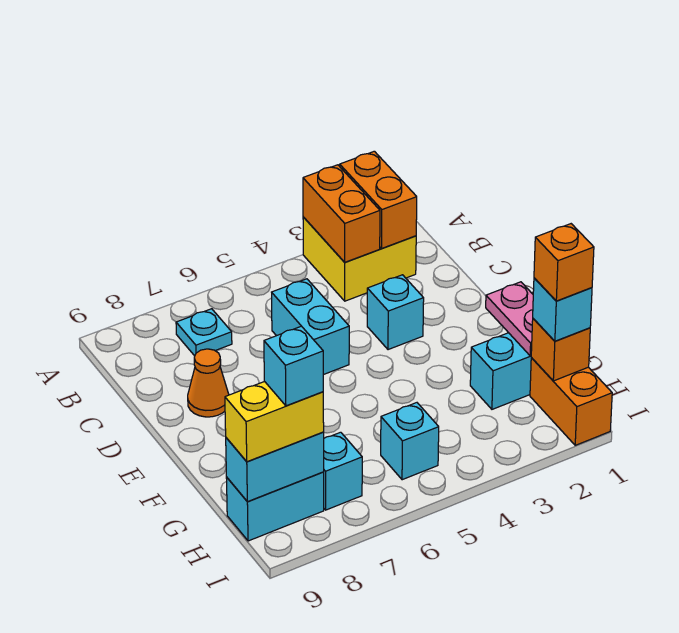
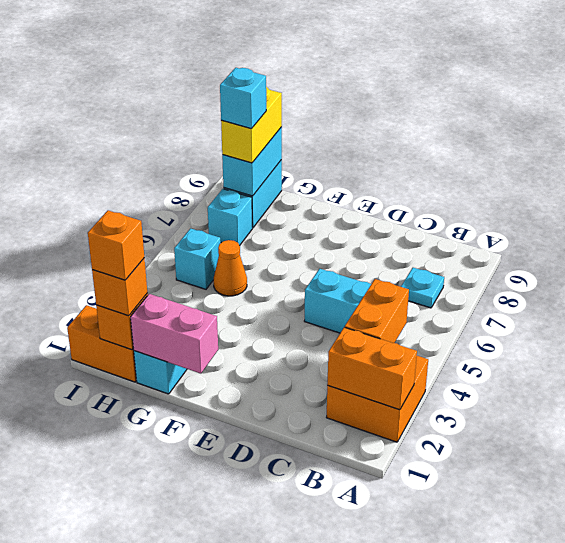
yellow 2x2 brick [303,217,416,301] -> orange 2x2 brick [326,356,428,442]
orange 1x2 brick [303,165,380,262] -> orange 1x2 brick turned to [345,279,409,343]
cyan 1x1 brick [367,275,424,350] -> none
orange 1x1 cone [188,349,229,417] -> orange 1x1 cone moved to [213,240,247,296]
pink 1x2 plate [486,282,533,356] -> pink 1x2 brick [131,294,218,374]
cyan 1x1 brick [533,278,592,341] -> orange 1x1 brick [92,258,147,316]

